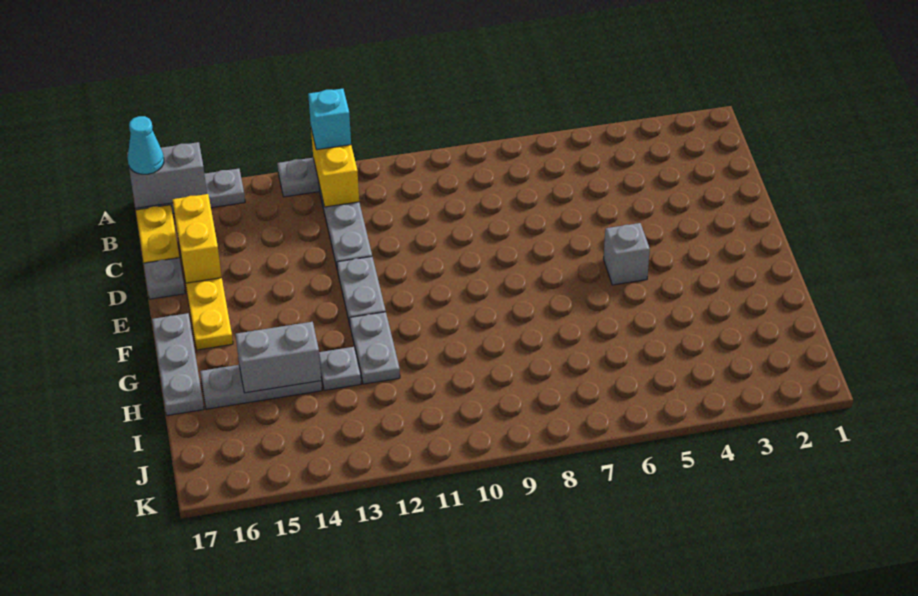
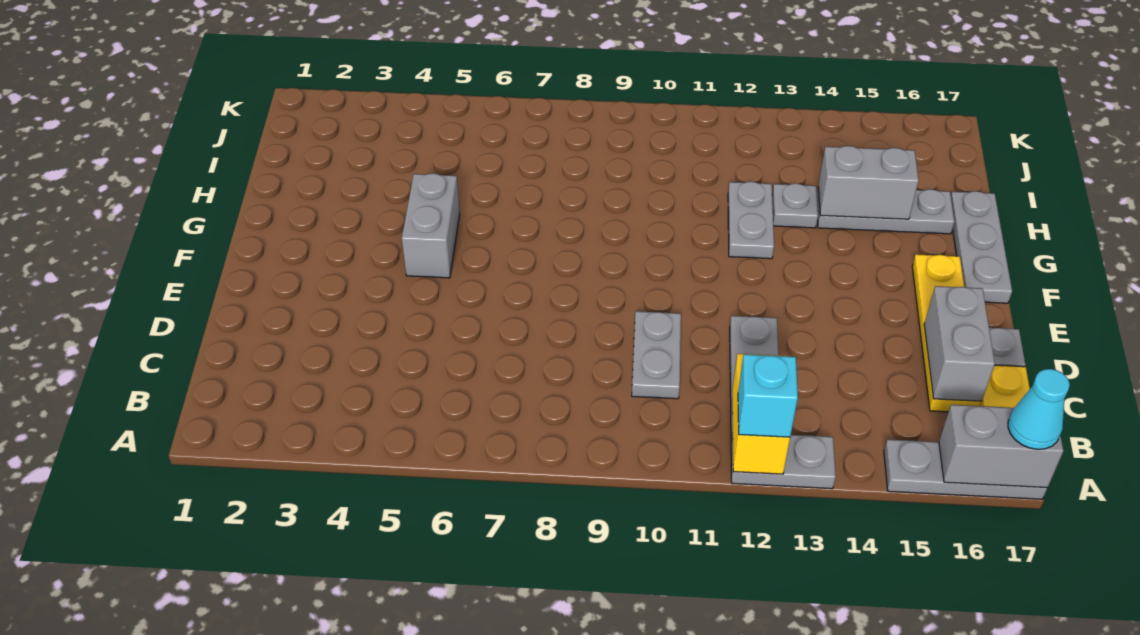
yellow 1x2 brick [172,194,222,283] -> grey 1x2 brick [924,286,995,402]
grey 1x2 plate [337,256,386,324] -> grey 1x2 plate moved to [632,311,681,399]
grey 1x1 brick [604,223,650,285] -> grey 1x2 brick [402,173,460,278]

